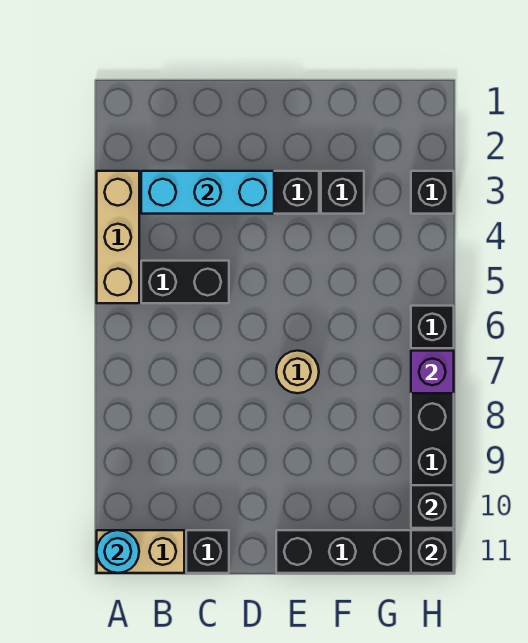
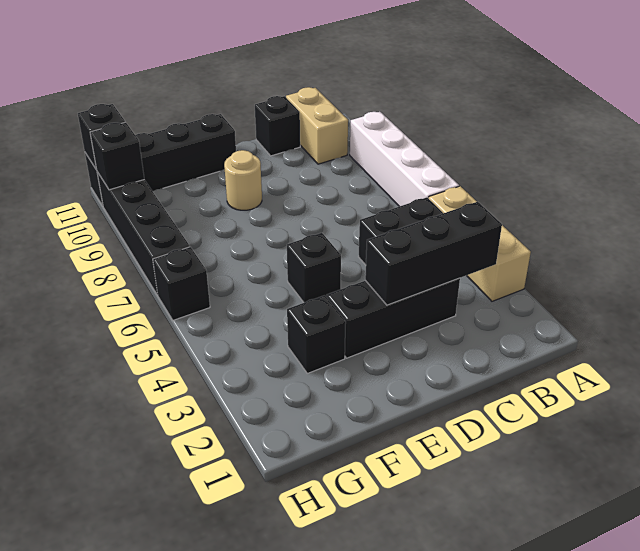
none -> white 1x4 brick [350,112,459,206]
tan 1x2 brick [97,530,184,573] -> tan 1x2 brick turned to [286,87,348,164]
cyan 1x1 round brick [97,530,139,573] -> none
cyan 1x3 brick [141,171,274,214] -> black 1x3 brick [365,202,502,305]
tan 1x1 round brick [276,351,319,393] -> tan 1x1 round brick moved to [224,150,262,210]
black 1x1 brick [411,171,454,214] -> black 1x1 brick moved to [287,233,341,303]
purple 1x1 brick [411,351,454,393] -> none

